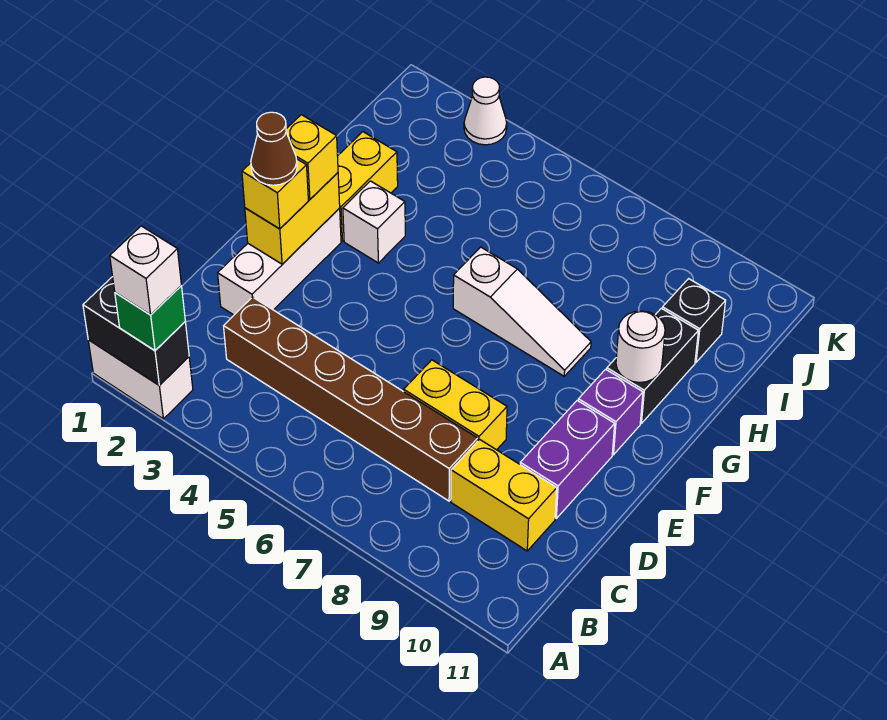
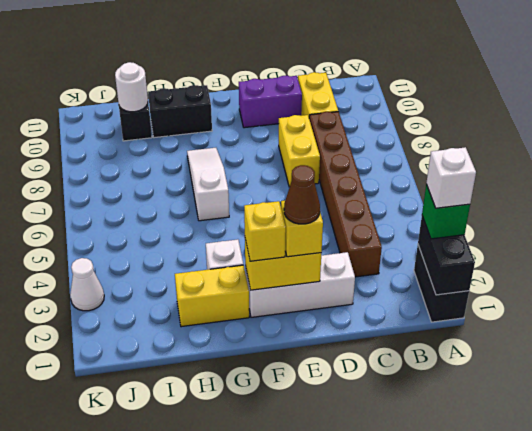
white 1x2 brick [88,340,193,419] -> black 1x2 brick [414,245,469,322]
purple 1x1 brick [578,369,643,455] -> none
white 1x1 round brick [616,311,665,382] -> white 1x1 round brick moved to [115,62,148,112]

